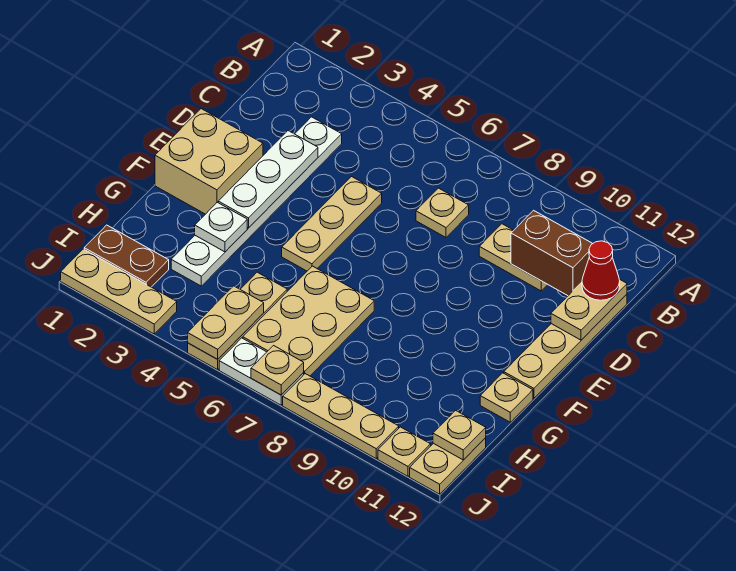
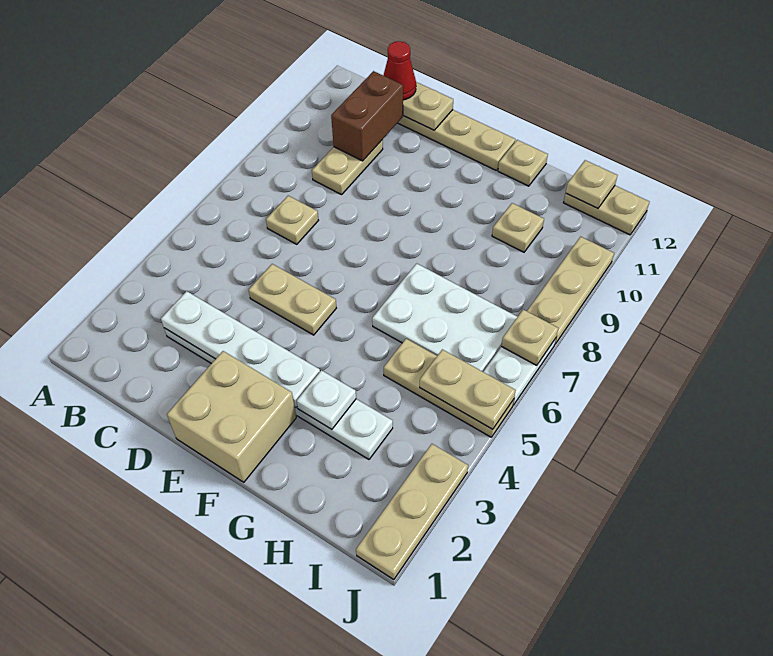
white 1x3 plate [218,131,318,228] -> white 1x4 plate [161,291,320,408]
tan 1x3 plate [282,177,382,271] -> tan 1x2 plate [249,264,336,335]
tan 2x3 plate [243,266,374,376] -> white 2x3 plate [372,263,517,372]
brown 1x2 plate [84,225,169,287] -> none
tan 1x1 plate [378,427,431,476] -> tan 1x1 plate moved to [492,203,544,252]

